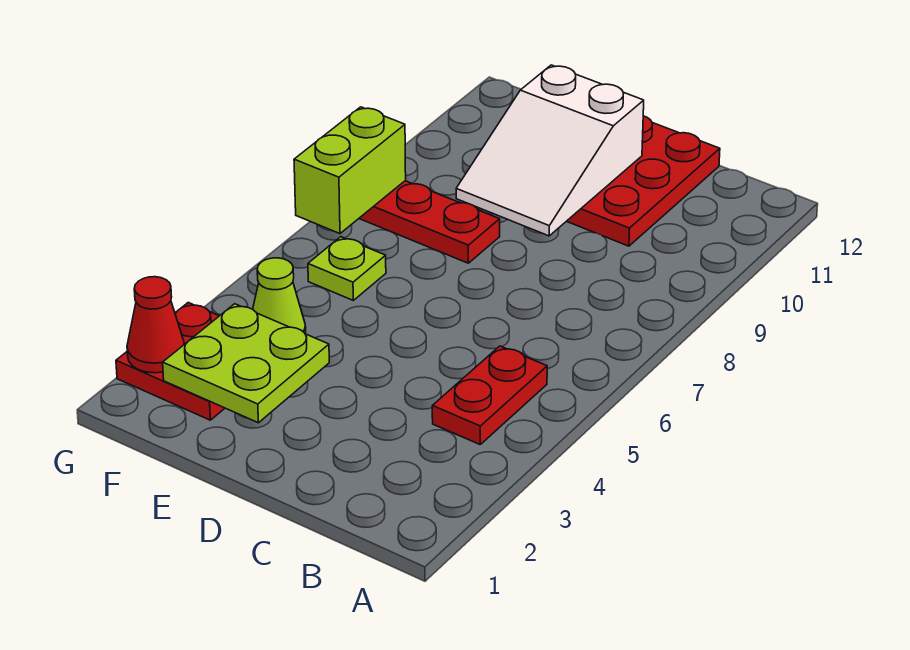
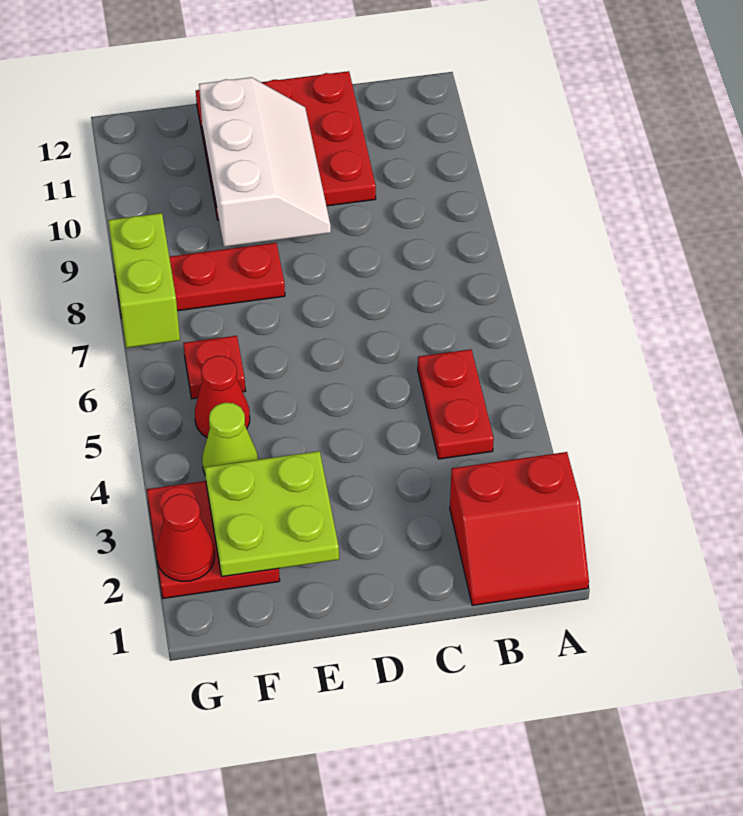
none -> red 2x2 slope [450,452,589,606]
white 2x3 slope [456,65,644,236] -> white 2x3 slope turned to [199,77,331,247]
none -> red 1x1 cone [195,356,250,437]
lime 1x1 plate [308,237,386,300] -> red 1x1 plate [183,336,246,399]

